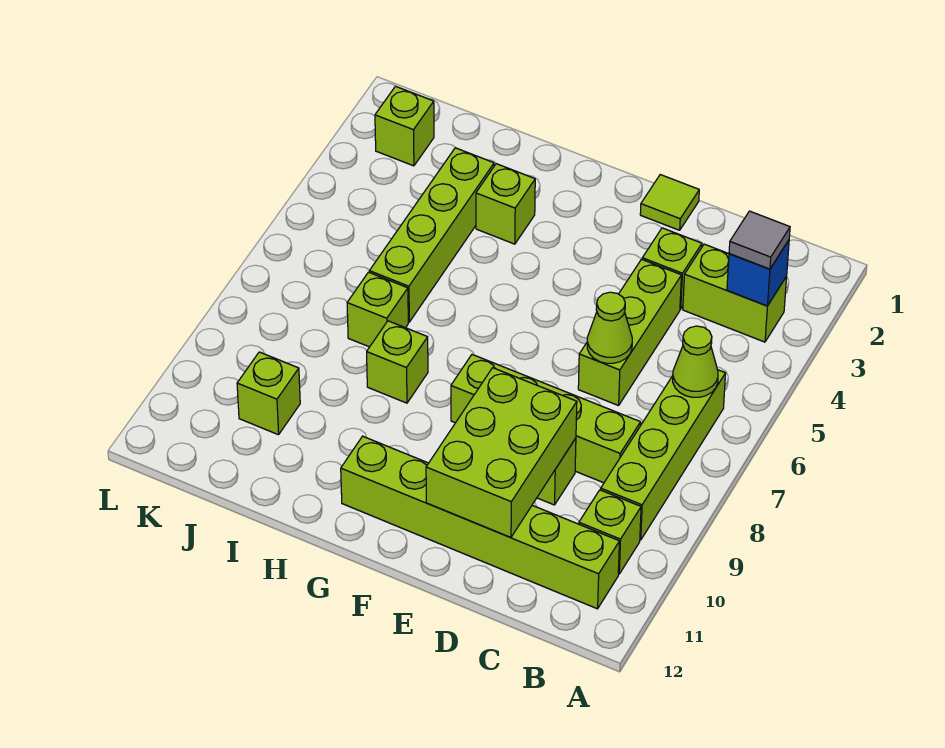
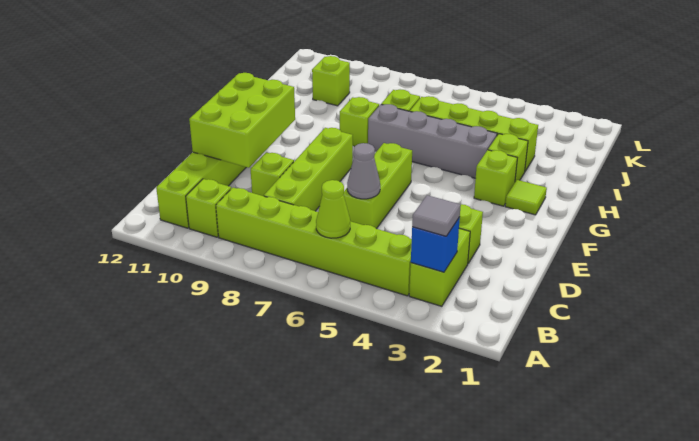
lime 1x4 brick [601,370,726,540] -> lime 1x6 brick [216,188,412,296]
lime 1x3 brick [578,259,681,406] -> lime 1x3 brick turned to [343,143,412,229]
lime 1x1 cone [587,292,632,363] -> grey 1x1 cone [347,143,380,199]
lime 2x3 brick [426,368,577,538] -> lime 2x3 brick turned to [189,73,295,168]
lime 1x1 tile [640,175,699,230] -> lime 1x1 tile moved to [505,180,547,215]
none -> grey 1x4 brick [368,104,497,178]
lime 1x1 brick [375,86,434,166] -> lime 1x1 brick moved to [474,150,517,206]

